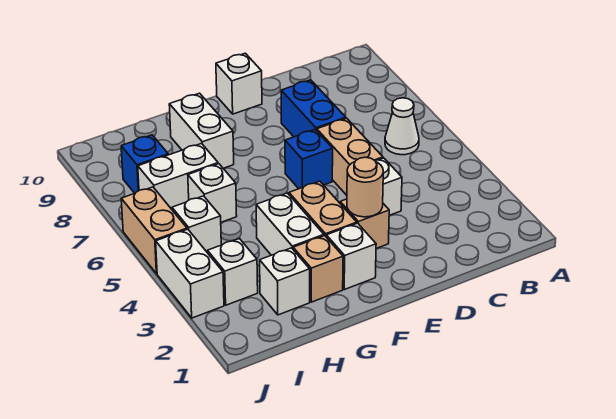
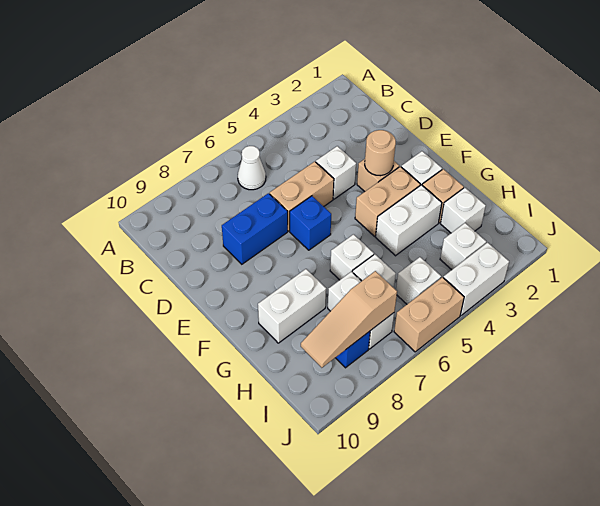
white 1x1 brick [216,53,262,114] -> white 1x1 brick moved to [330,234,374,280]
none -> tan 1x3 slope [301,271,397,368]

